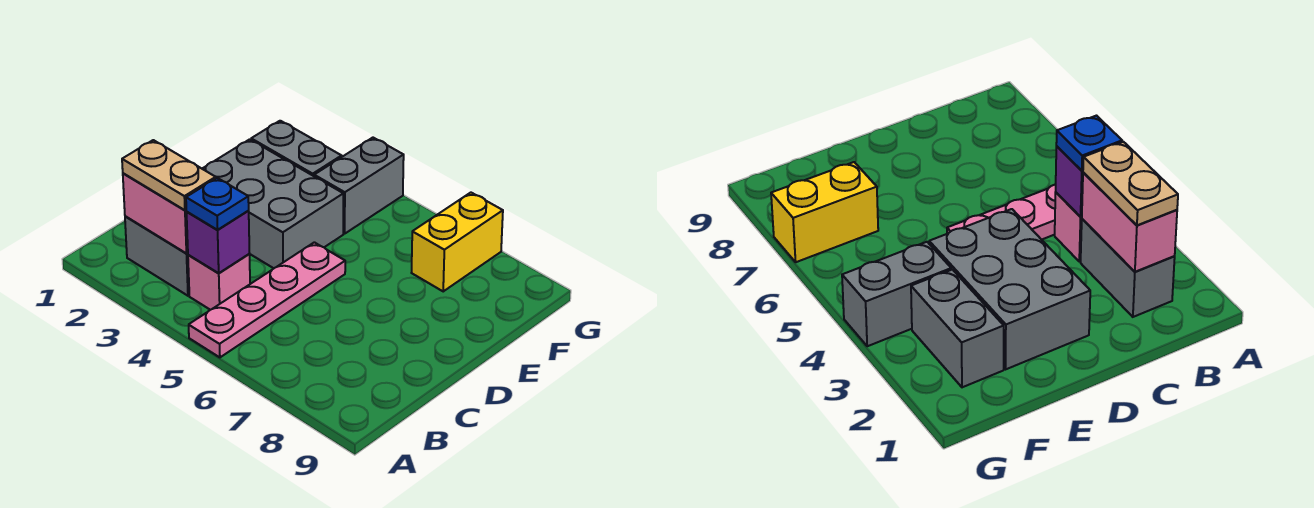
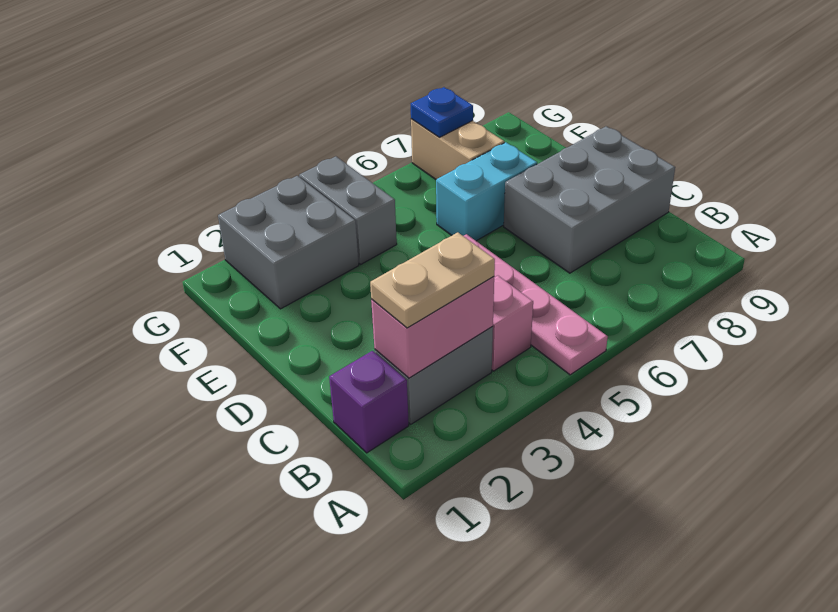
purple 1x1 brick [187,211,250,273] -> purple 1x1 brick moved to [329,351,409,453]
blue 1x1 plate [186,178,249,230] -> blue 1x1 plate moved to [411,87,473,137]
grey 2x3 brick [202,139,343,268] -> grey 2x3 brick moved to [504,126,675,273]
none -> cyan 1x2 brick [436,142,537,241]
grey 1x2 brick [251,121,342,176] -> grey 2x2 brick [218,176,359,309]
yellow 1x2 brick [412,193,503,291] -> tan 1x2 brick [411,119,504,179]

